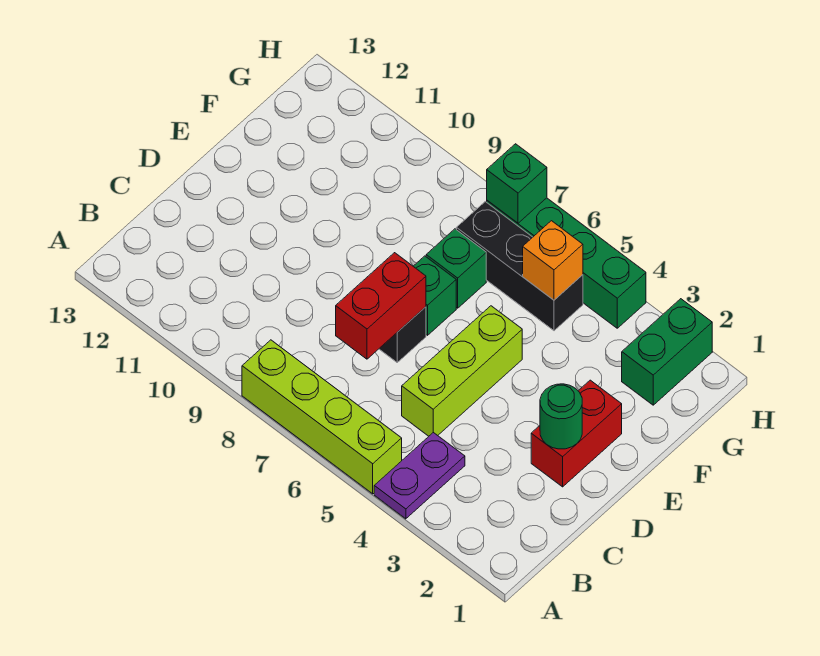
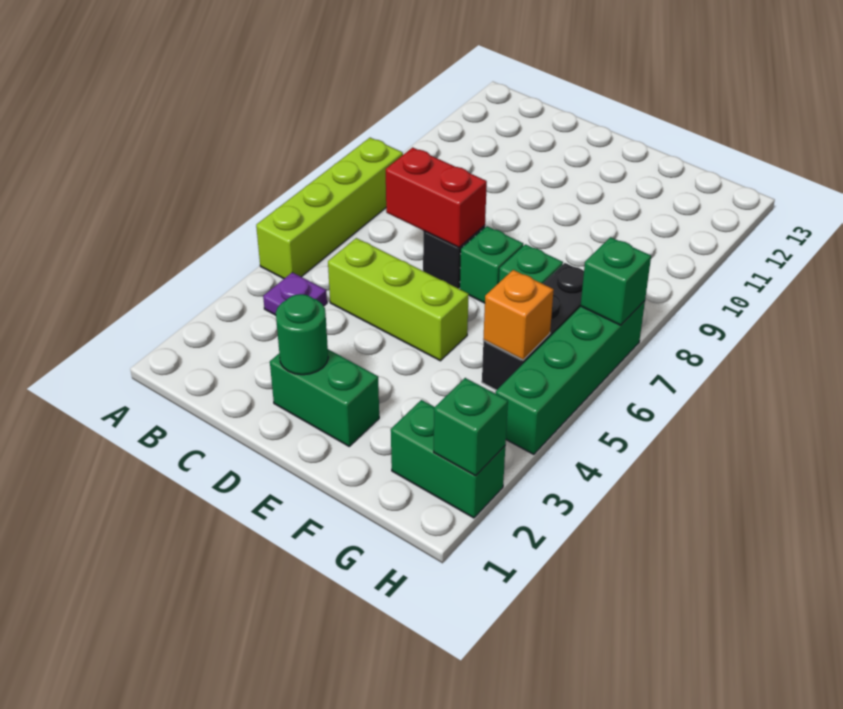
purple 1x2 plate [374,432,465,519] -> purple 1x1 plate [263,272,327,315]
red 1x2 brick [531,380,622,487] -> green 1x2 brick [270,349,379,446]
none -> green 1x1 brick [434,378,508,476]

